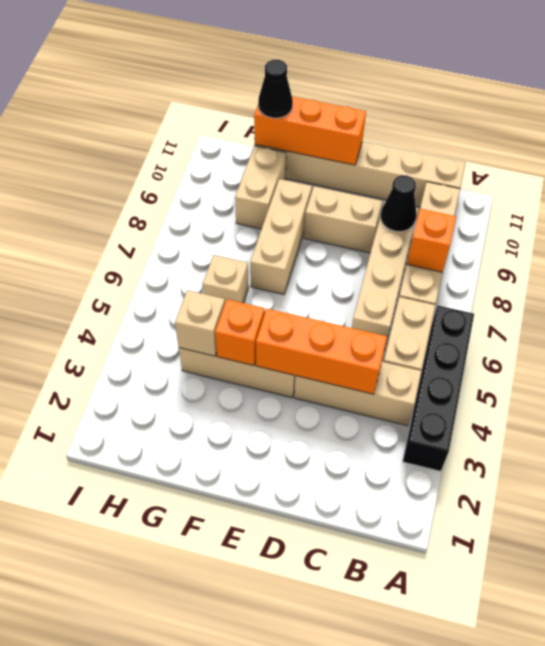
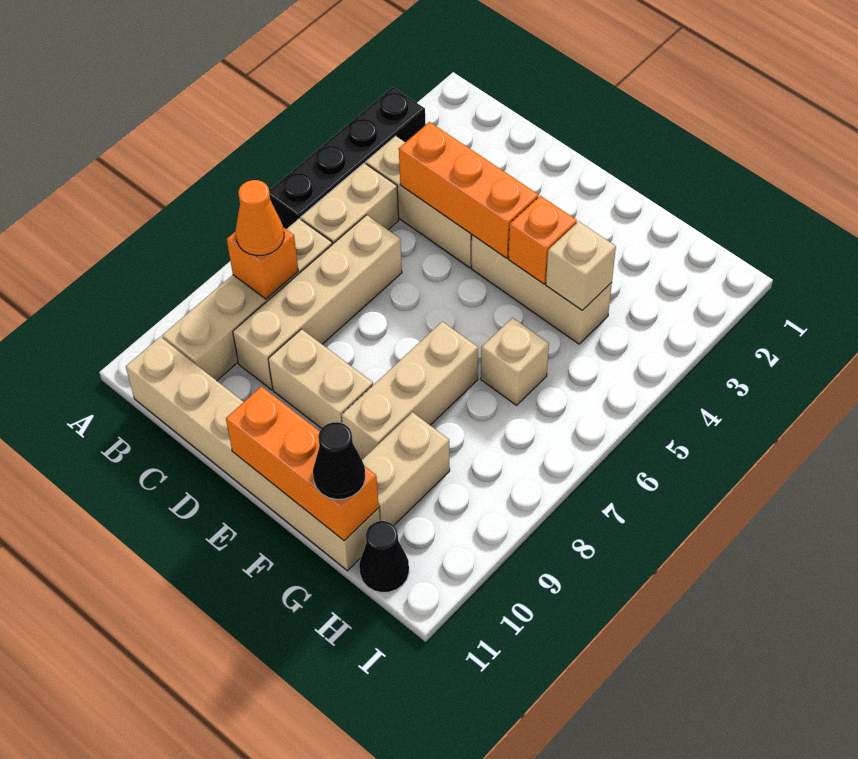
none -> orange 1x1 cone [236,180,284,256]
black 1x1 cone [381,175,416,232] -> black 1x1 cone moved to [359,521,409,593]

